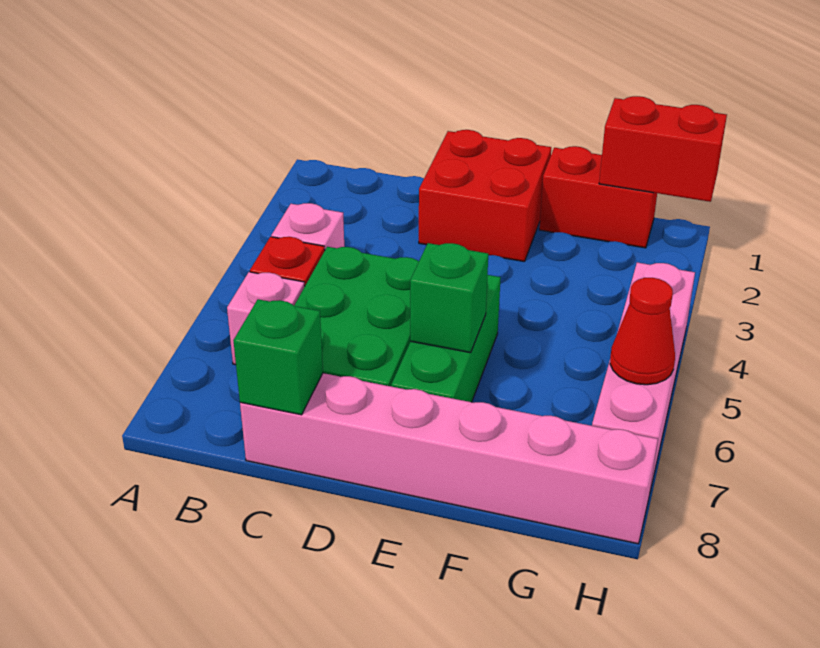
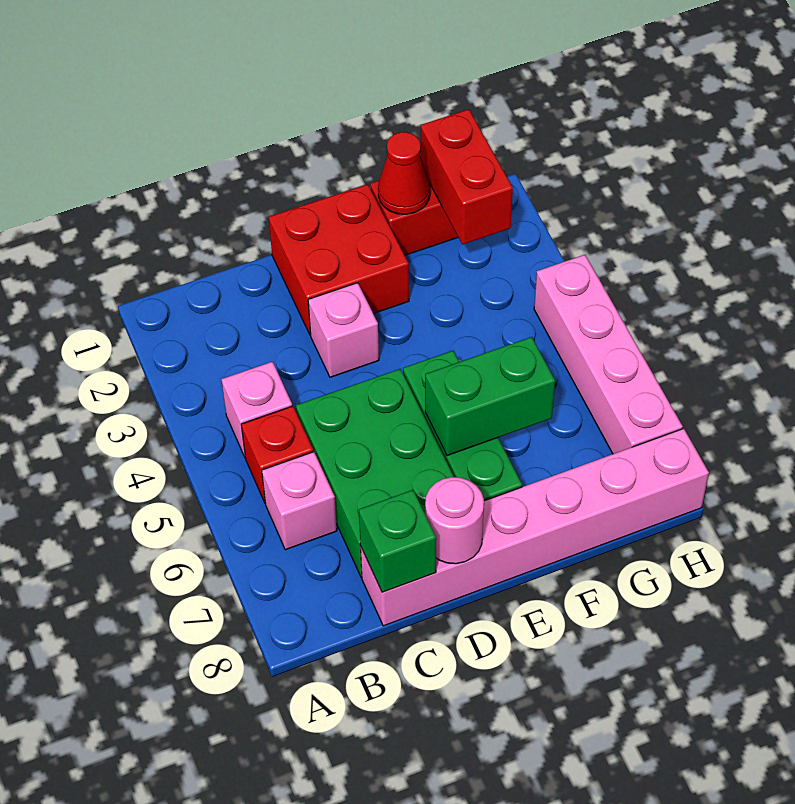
none -> pink 1x1 brick [308,283,379,377]
none -> pink 1x1 round brick [425,477,484,564]
green 1x1 brick [410,243,488,353] -> green 1x2 brick [425,337,555,456]
red 1x2 brick [599,96,727,202] -> red 1x2 brick turned to [421,109,513,244]
red 1x1 cone [610,278,675,385] -> red 1x1 cone moved to [378,132,430,214]

